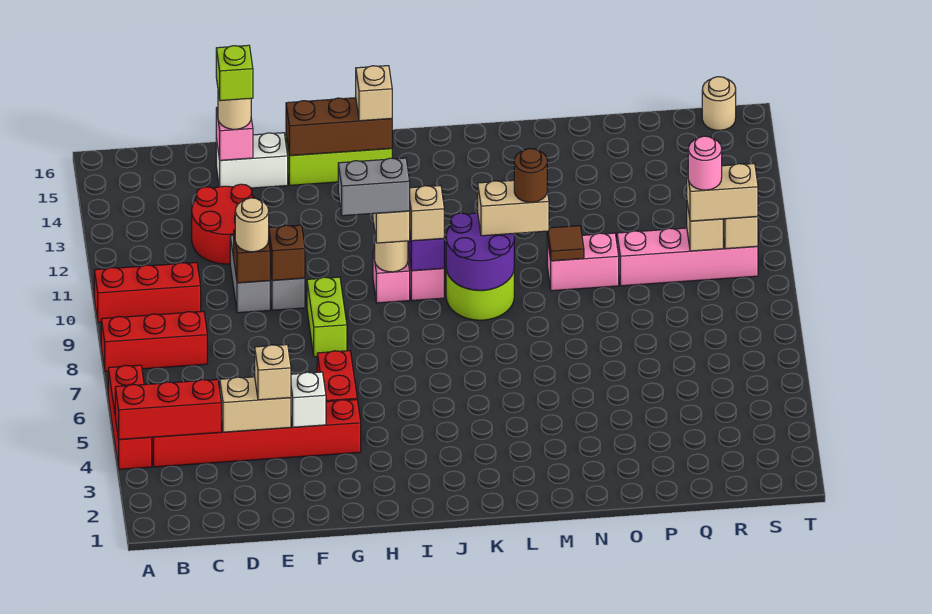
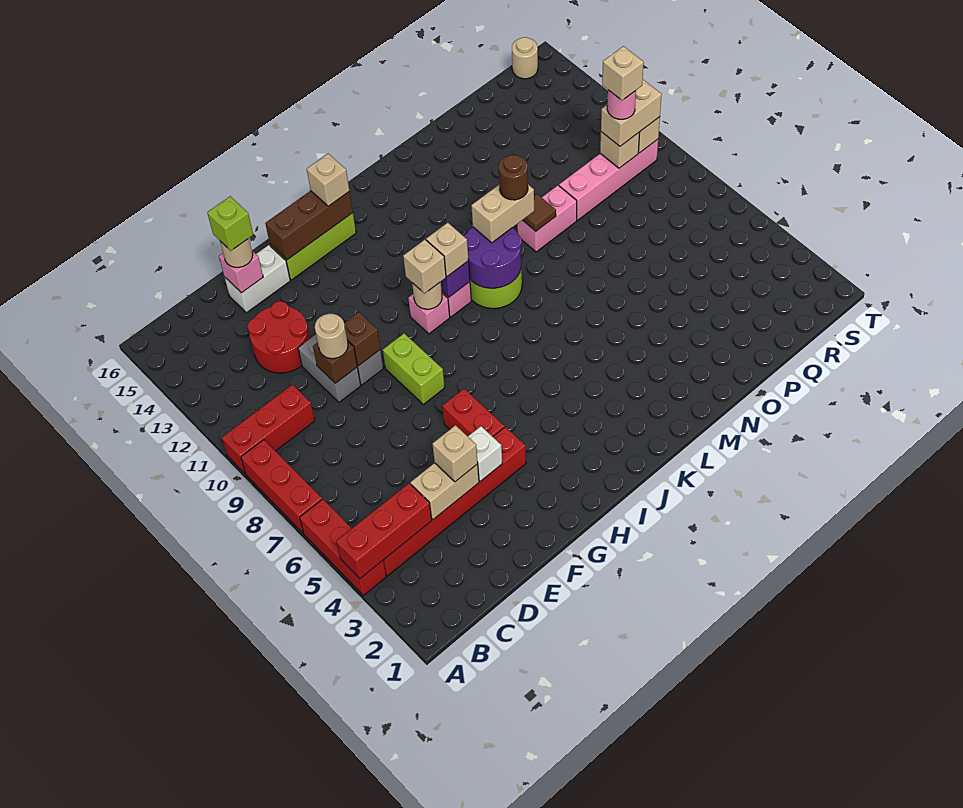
red 1x3 brick [101,311,207,371] -> red 1x3 brick turned to [241,440,322,533]
grey 1x2 brick [338,158,410,216] -> none
none -> tan 1x1 brick [602,46,644,100]

